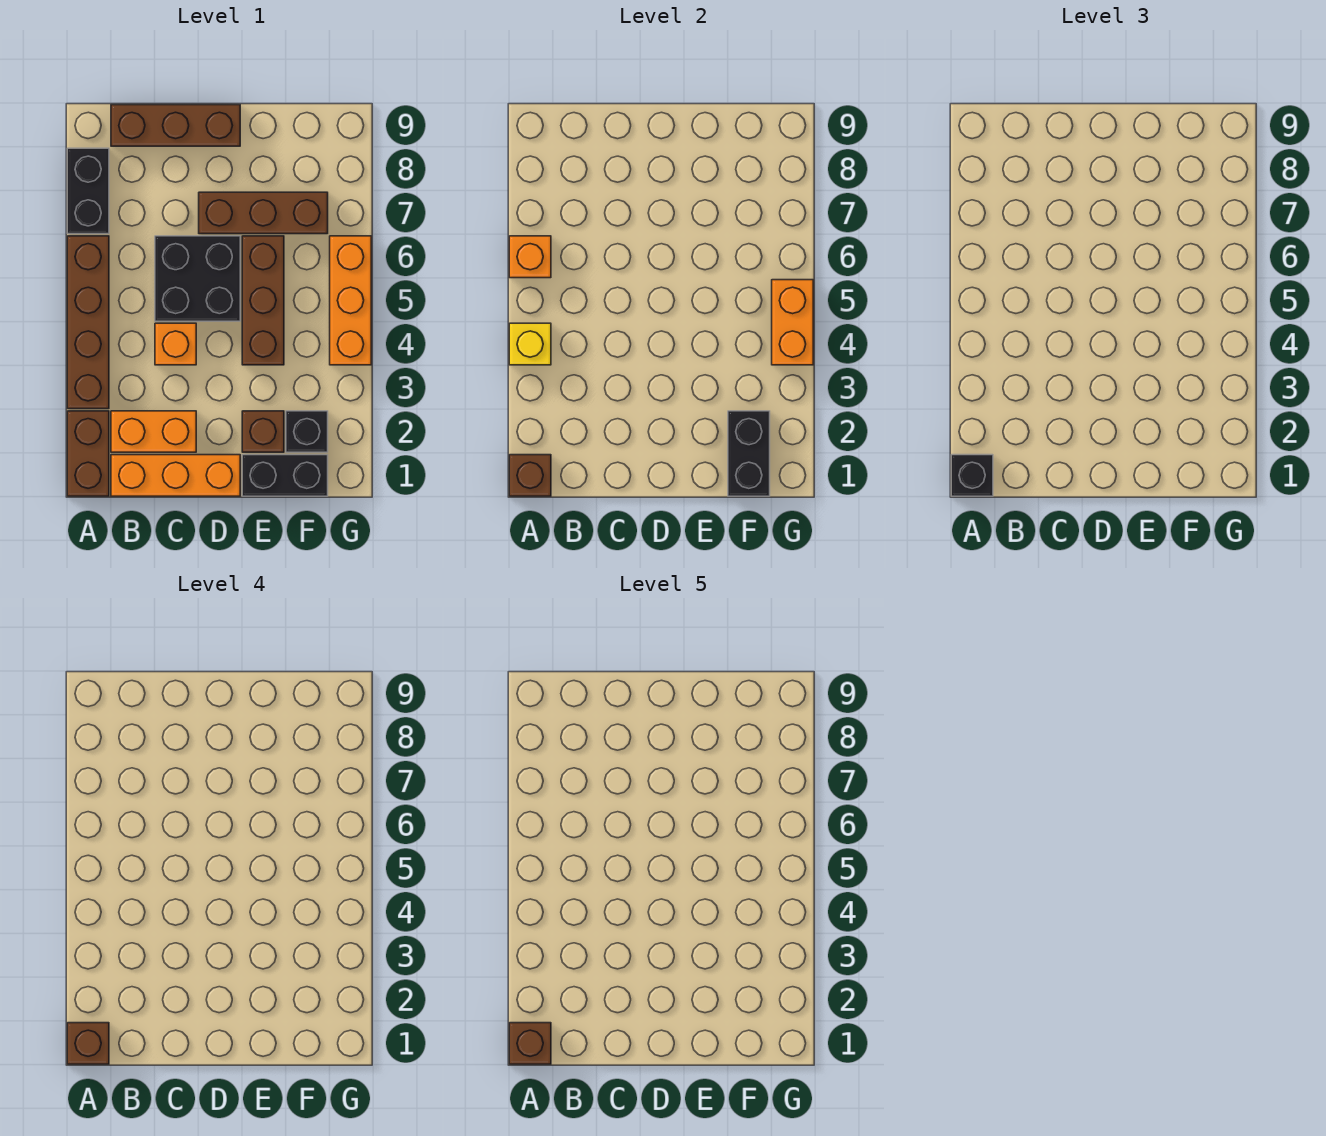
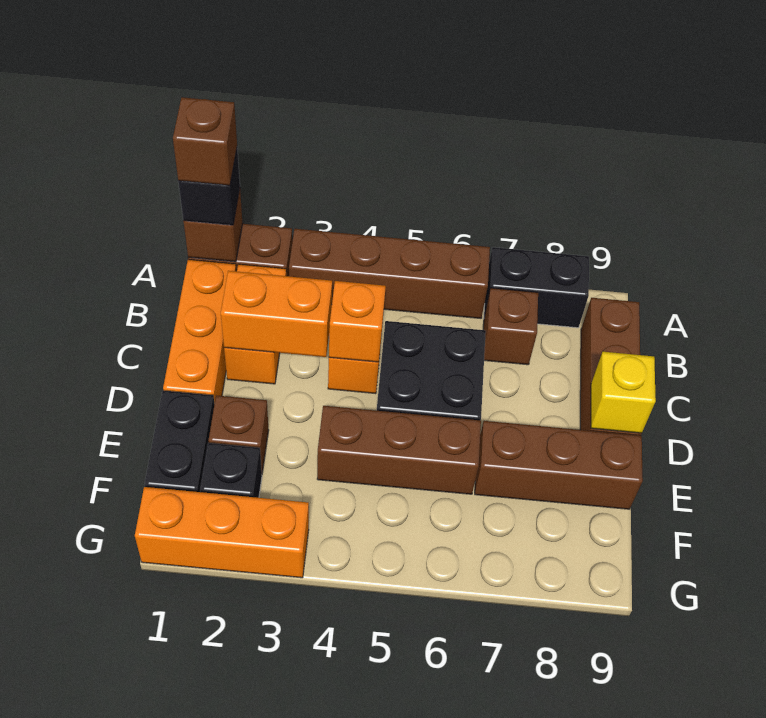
brown 1x1 brick [509,1023,551,1064] -> brown 1x1 brick moved to [483,288,538,365]
yellow 1x1 brick [509,323,551,365] -> yellow 1x1 brick moved to [591,352,656,433]
orange 1x1 brick [509,236,551,278] -> orange 1x1 brick moved to [329,281,386,362]
brown 1x3 brick [199,192,328,234] -> brown 1x3 brick turned to [475,421,643,509]
black 1x2 brick [728,411,770,496] -> none
orange 1x3 brick [330,236,371,365] -> orange 1x3 brick moved to [135,487,309,578]
orange 1x2 brick [772,280,813,365] -> orange 1x2 brick moved to [221,271,332,357]

